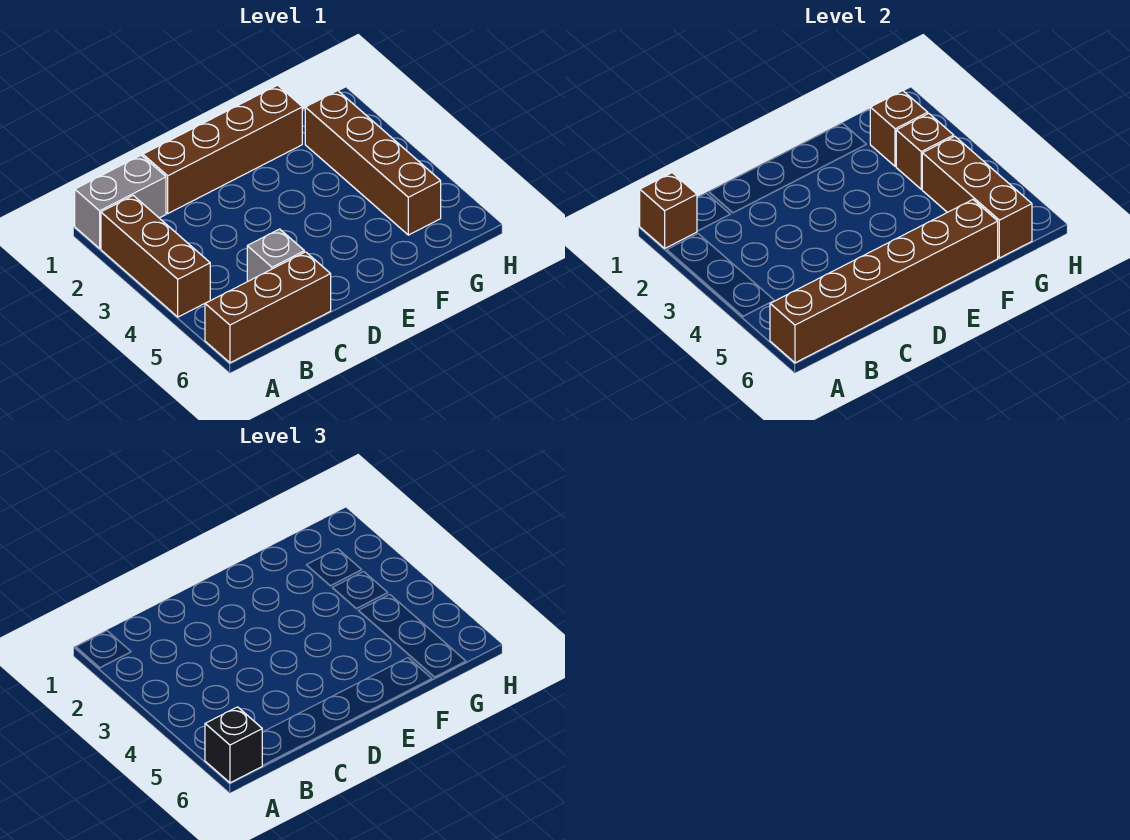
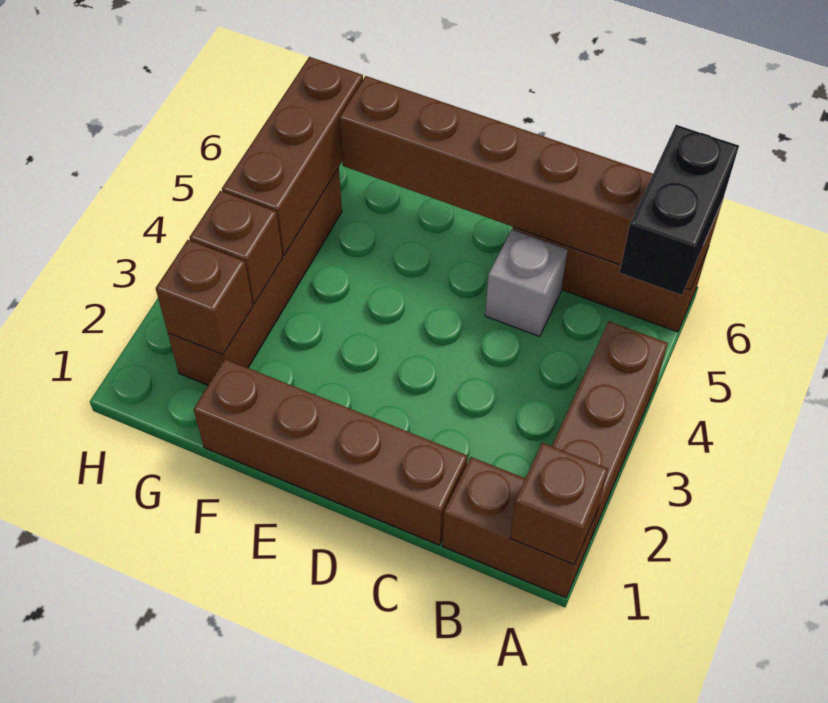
grey 1x2 brick [75,155,166,248] -> brown 1x2 brick [442,457,598,598]
black 1x1 brick [205,707,263,783] -> black 1x2 brick [620,125,739,295]

